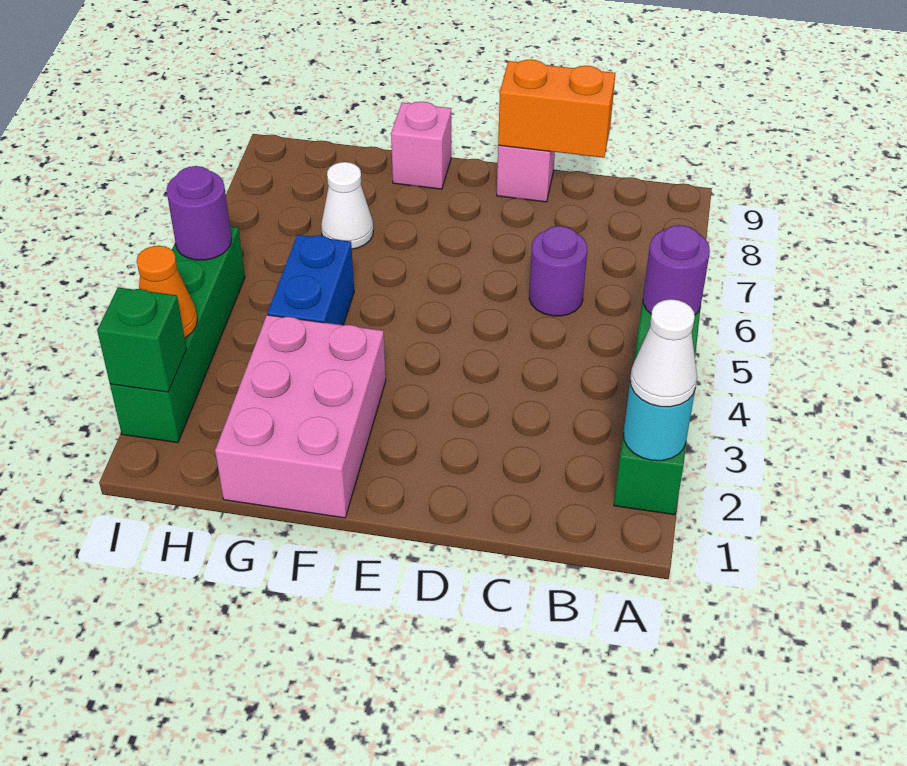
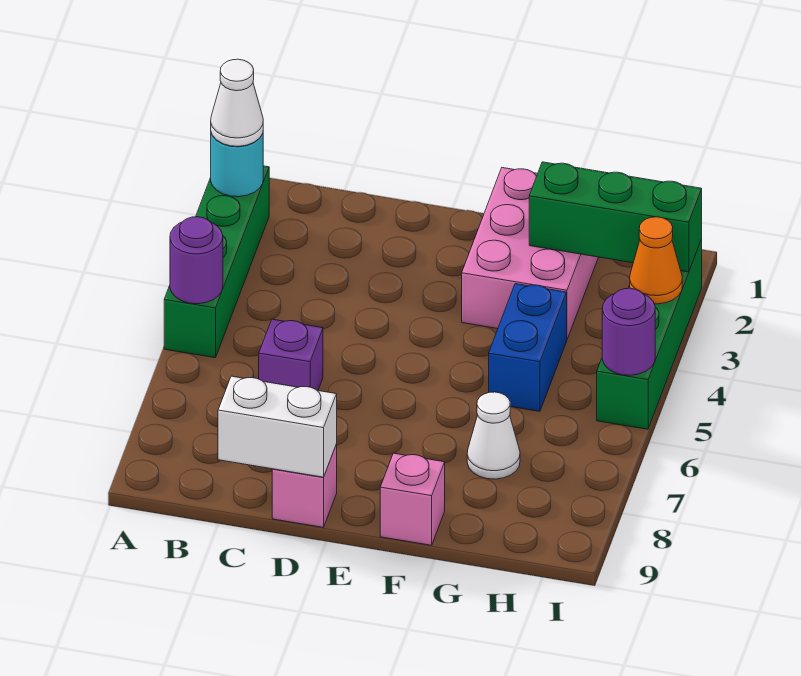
purple 1x1 round brick [529,226,587,316] -> purple 1x1 brick [259,319,323,390]
orange 1x2 brick [498,59,615,158] -> white 1x2 brick [218,376,337,477]
green 1x1 brick [97,287,187,392] -> green 1x3 brick [529,162,702,272]

